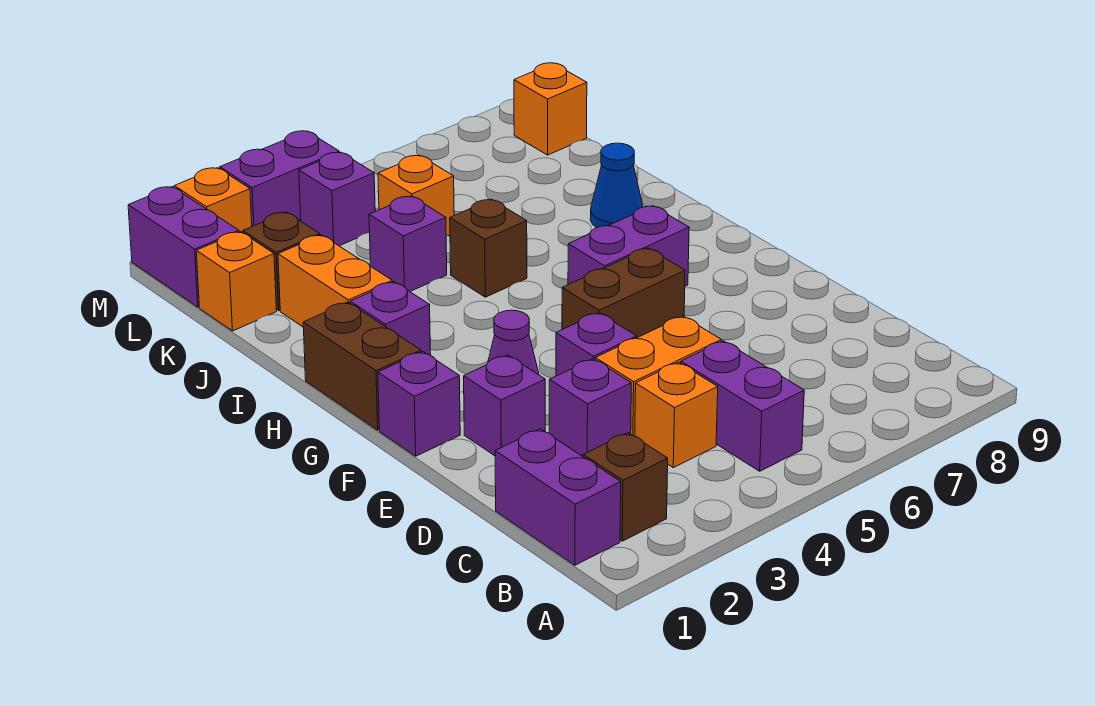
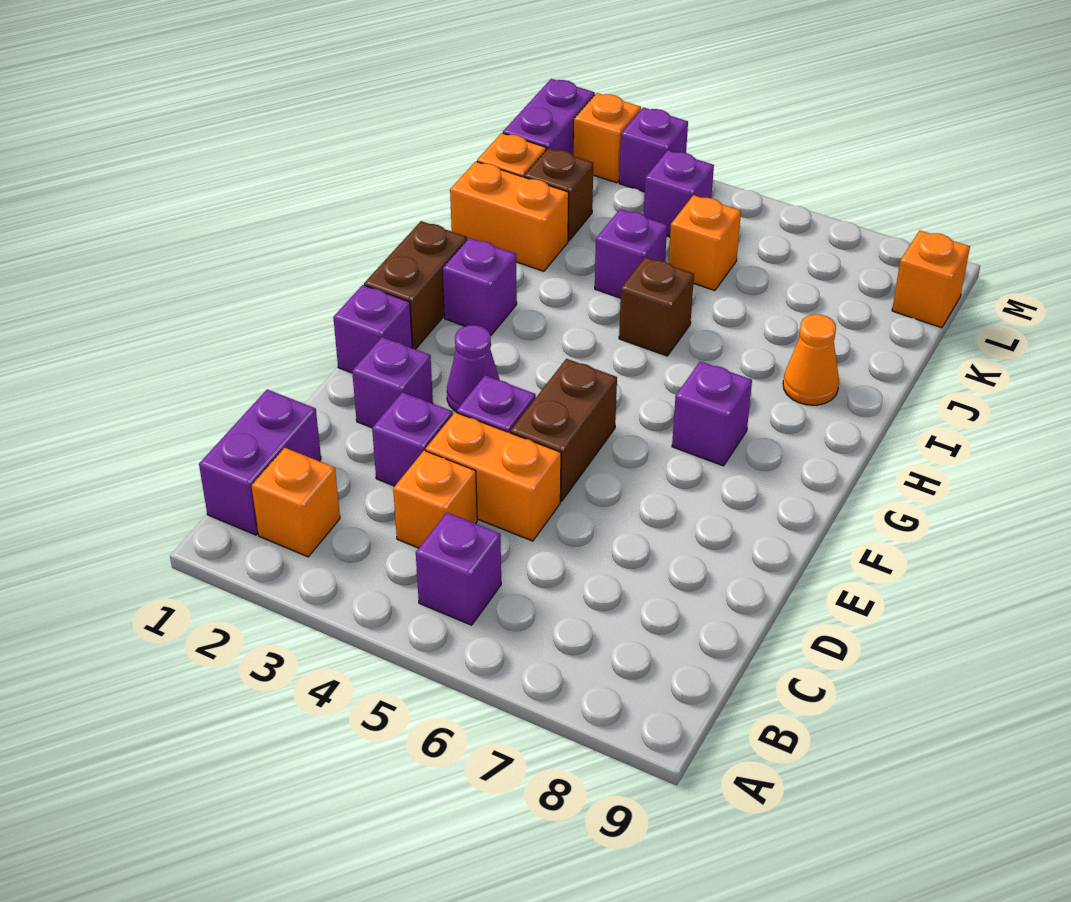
brown 1x1 brick [583,433,668,541] -> orange 1x1 brick [251,448,340,557]
purple 1x2 brick [681,341,804,471] -> purple 1x1 brick [416,512,501,625]
brown 1x2 brick [562,248,685,338] -> brown 1x2 brick turned to [510,359,617,501]
purple 1x2 brick [568,206,689,286] -> purple 1x1 brick [672,361,752,466]
orange 1x2 brick [278,235,392,327] -> orange 1x2 brick turned to [450,161,569,271]
blue 1x1 cone [590,143,643,228] -> orange 1x1 cone [783,314,839,405]
purple 1x2 brick [220,131,339,226] -> purple 1x1 brick [619,107,688,192]

